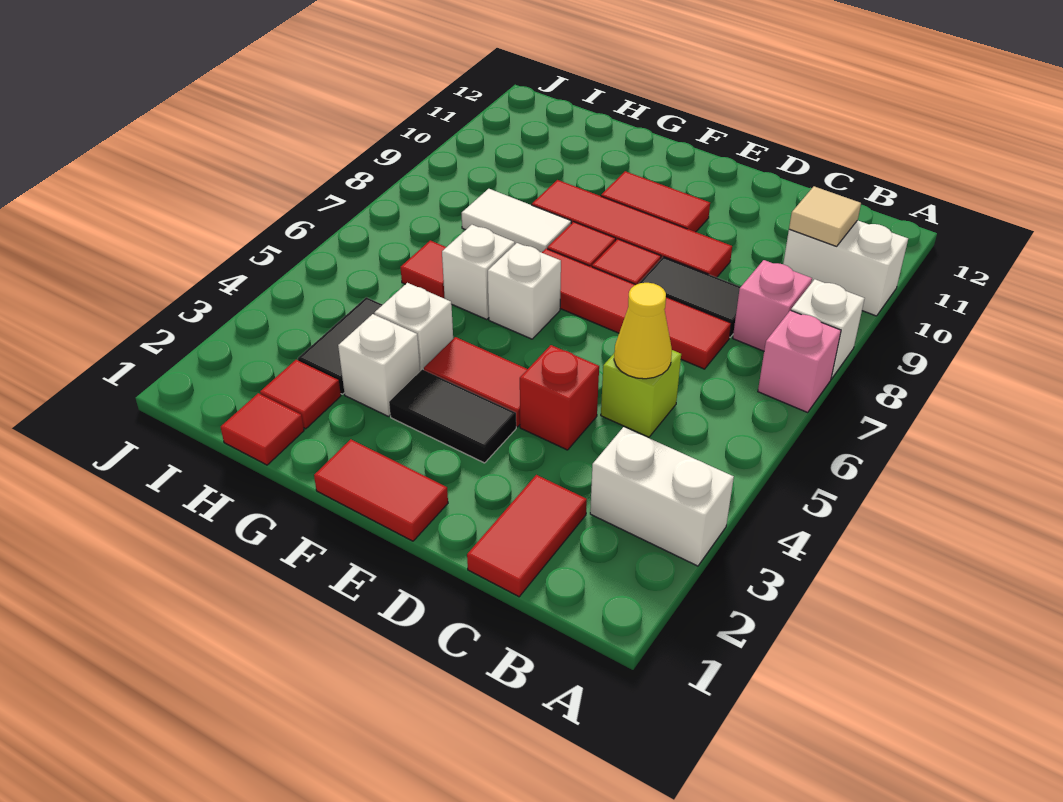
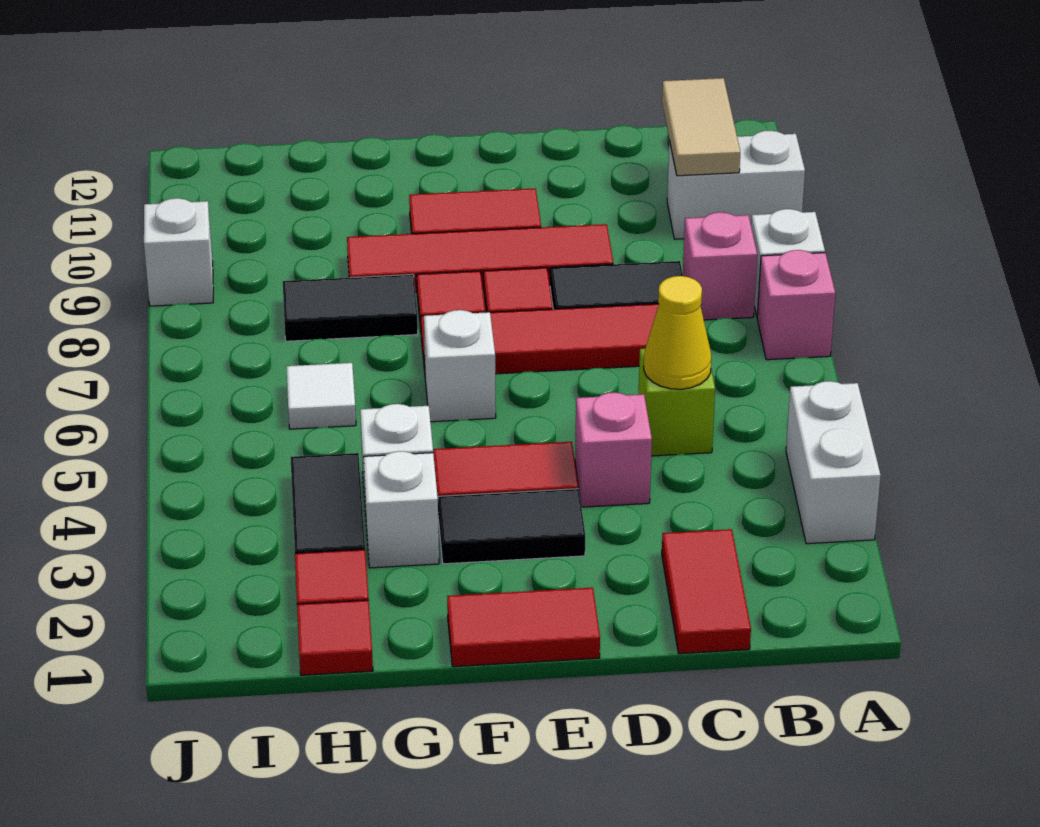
white 1x2 brick [590,427,734,566] -> white 1x2 brick turned to [786,381,881,544]
tan 1x1 tile [789,186,861,246] -> tan 1x2 tile [662,78,740,176]
red 1x1 brick [520,345,599,450] -> pink 1x1 brick [575,392,652,507]
white 1x1 brick [442,225,515,319] -> white 1x1 brick moved to [144,198,213,306]
white 1x2 tile [462,189,571,253] -> black 1x2 tile [283,274,418,341]
red 1x1 tile [401,241,446,299] -> white 1x1 tile [286,363,356,429]

